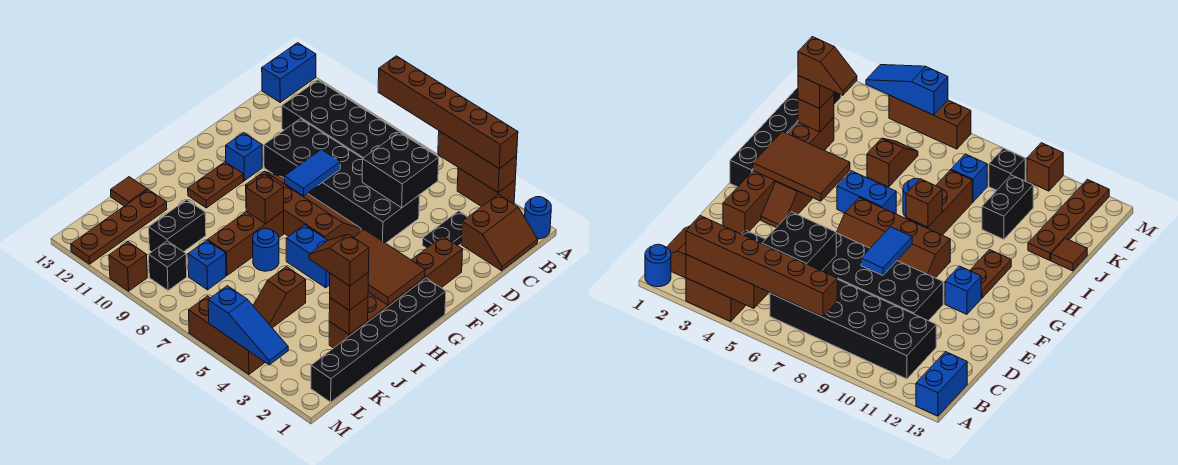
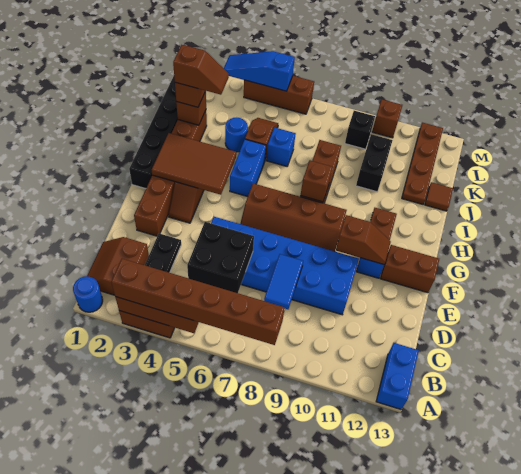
black 2x6 brick [282,80,436,158] -> none
black 2x6 brick [264,119,419,243] -> blue 2x6 brick [211,217,359,315]
blue 1x2 tile [285,150,340,196] -> blue 1x2 tile moved to [264,254,303,309]
none -> brown 1x2 slope [336,215,391,264]
none -> brown 1x2 brick [380,245,439,293]
blue 1x2 brick [286,225,330,288] -> blue 1x2 brick turned to [230,139,266,197]
blue 1x1 round brick [253,229,279,271] -> blue 1x1 round brick moved to [225,118,248,152]
blue 1x1 brick [188,240,226,290] -> blue 1x1 brick moved to [266,127,296,166]

